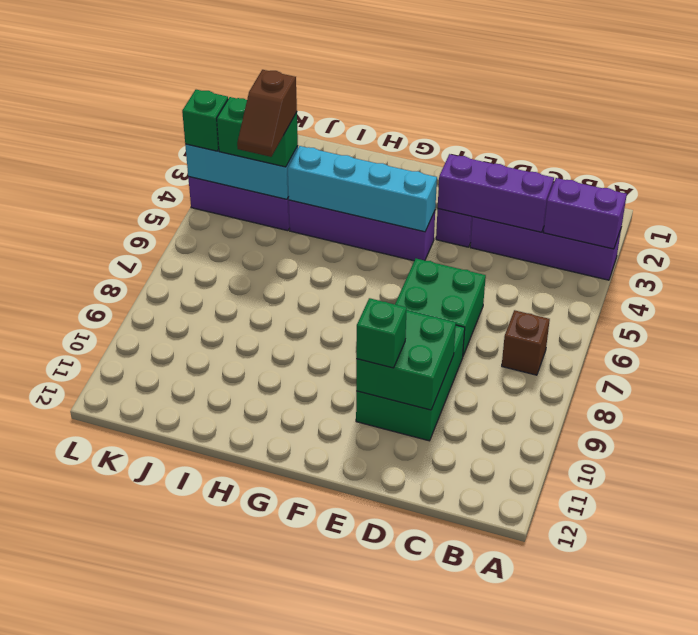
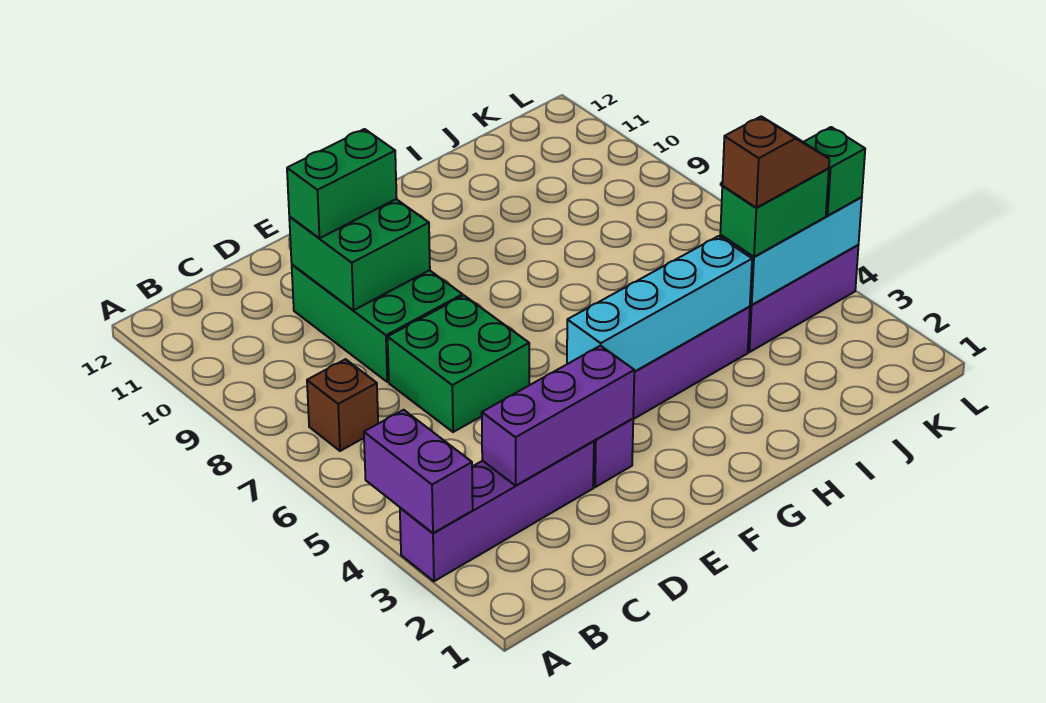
purple 1x2 brick [544,178,627,249] -> purple 1x2 brick turned to [364,410,473,533]
green 1x1 brick [356,298,407,368] -> green 1x2 brick [287,129,397,238]
brown 1x2 slope [237,70,297,157] -> brown 1x2 slope turned to [722,116,829,208]

